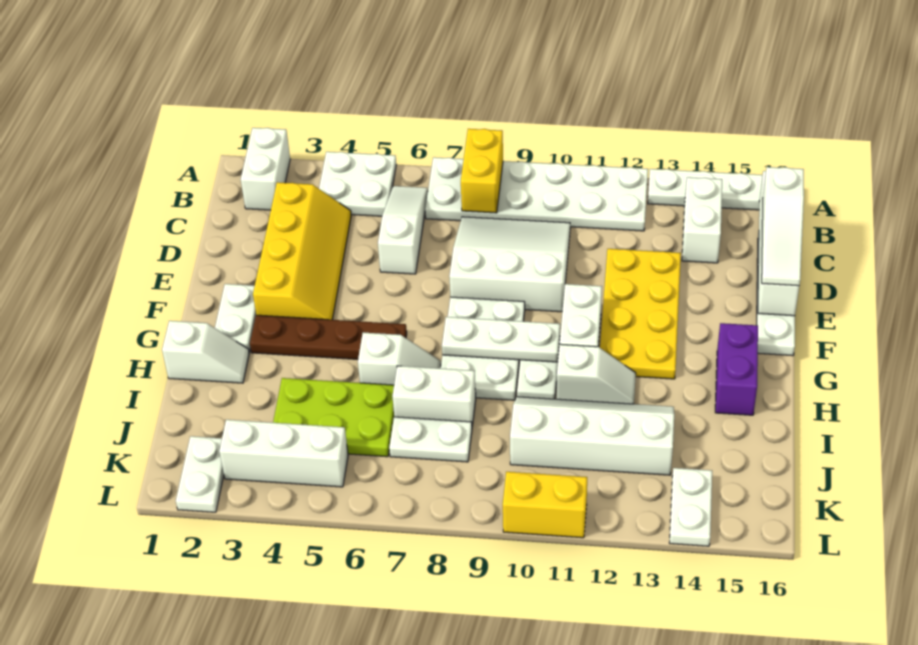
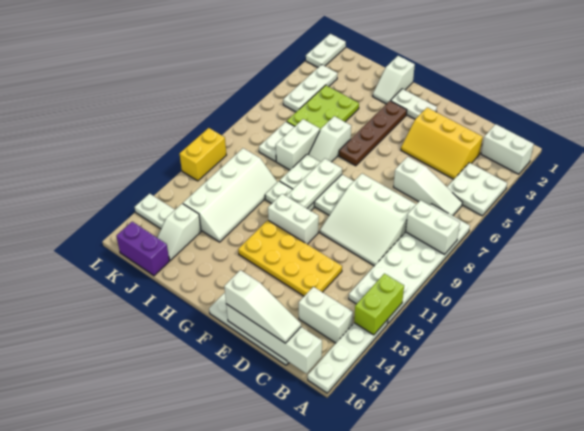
yellow 1x2 brick [461,129,503,213] -> white 1x2 brick [406,200,460,254]
none -> lime 1x2 brick [354,274,404,335]
yellow 2x4 slope [253,182,351,320] -> yellow 2x3 slope [401,107,483,179]
white 3x3 slope [449,217,570,312] -> white 3x3 slope turned to [320,174,416,266]
white 1x3 slope [762,167,804,286] -> white 1x3 slope turned to [224,270,301,343]
purple 1x2 brick [715,323,758,415] -> purple 1x2 brick moved to [116,222,170,276]
white 1x2 slope [556,344,636,404] -> white 1x2 slope moved to [157,204,201,260]
white 1x2 plate [176,436,224,512] -> white 1x2 plate turned to [306,34,346,67]
white 1x3 brick [219,420,348,487] -> white 1x3 plate [283,65,338,112]

